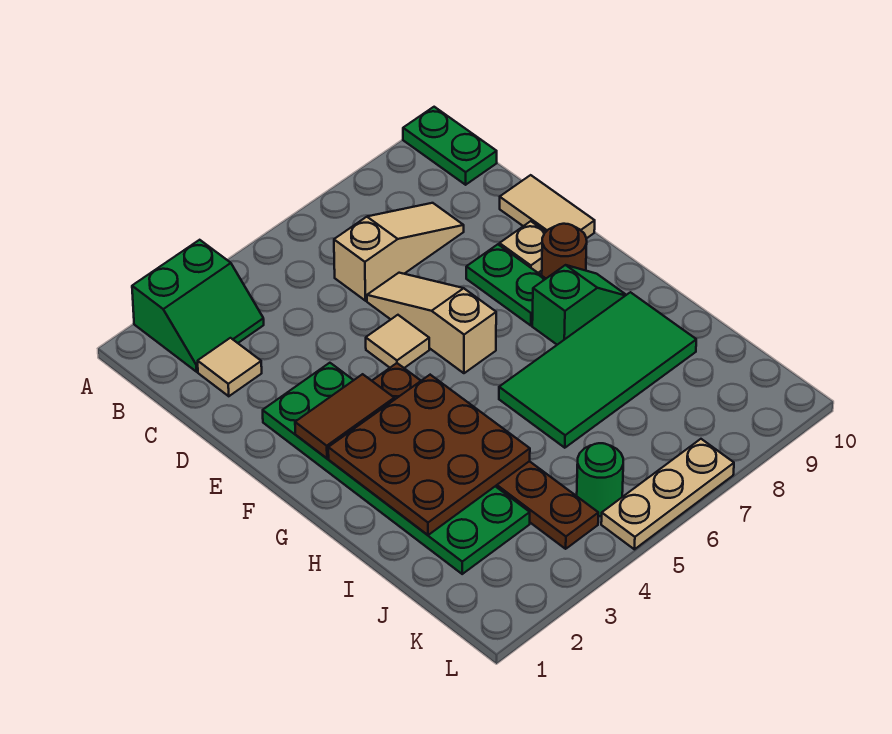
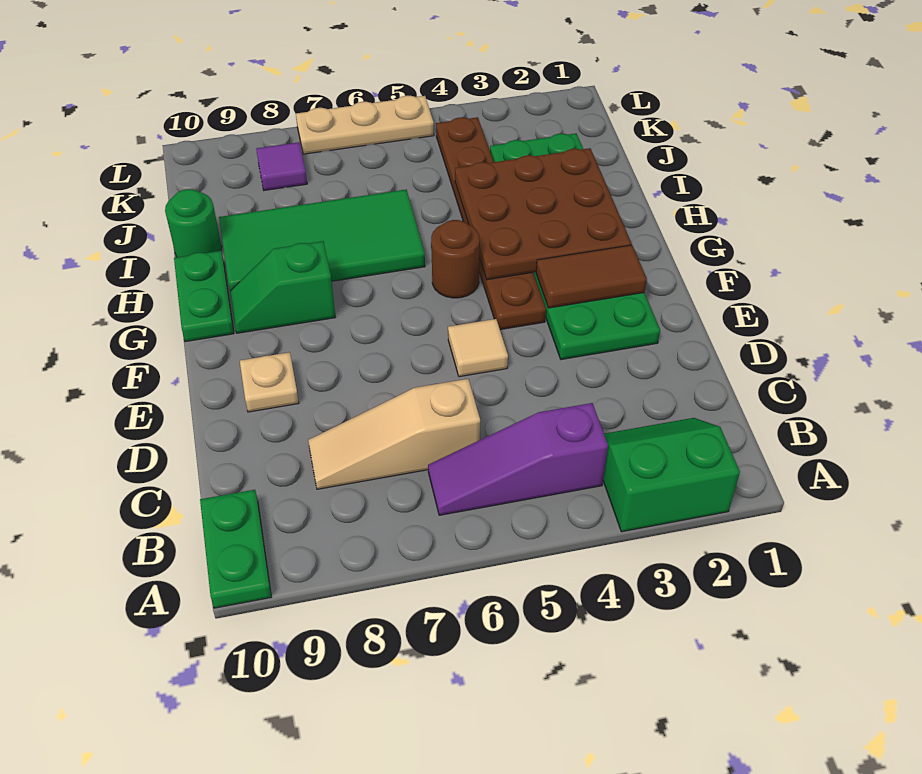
none -> purple 1x3 slope [428,403,608,515]
tan 1x1 tile [198,338,262,396] -> none
tan 1x3 slope [367,273,496,373] -> none
tan 1x2 tile [500,175,595,239] -> none
green 1x2 plate [466,244,546,325] -> green 1x2 plate moved to [174,251,234,342]
brown 1x1 round brick [542,224,587,278] -> brown 1x1 round brick moved to [431,220,480,298]
green 1x1 round brick [577,443,623,516] -> green 1x1 round brick moved to [165,189,222,257]
none -> purple 1x1 tile [256,142,307,190]

